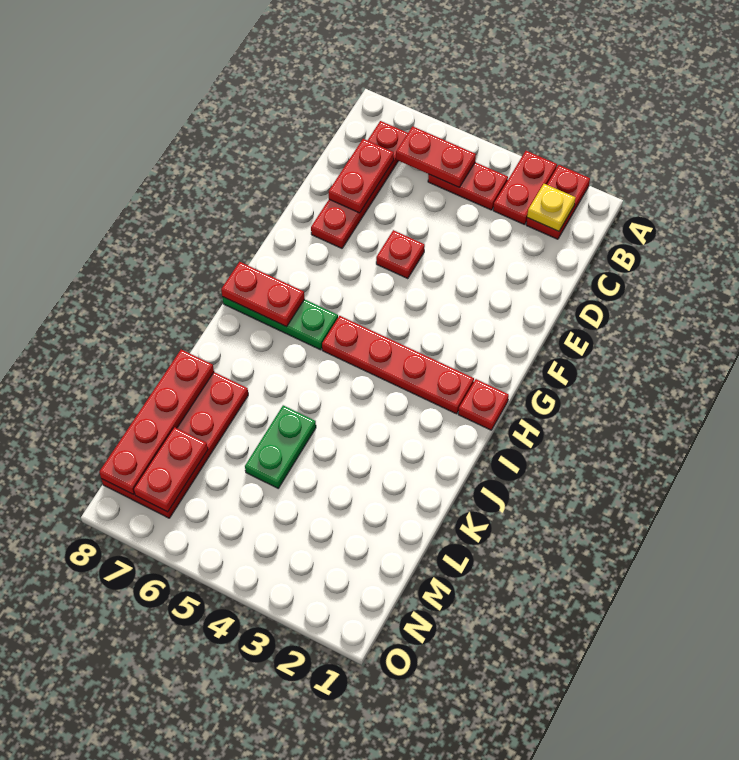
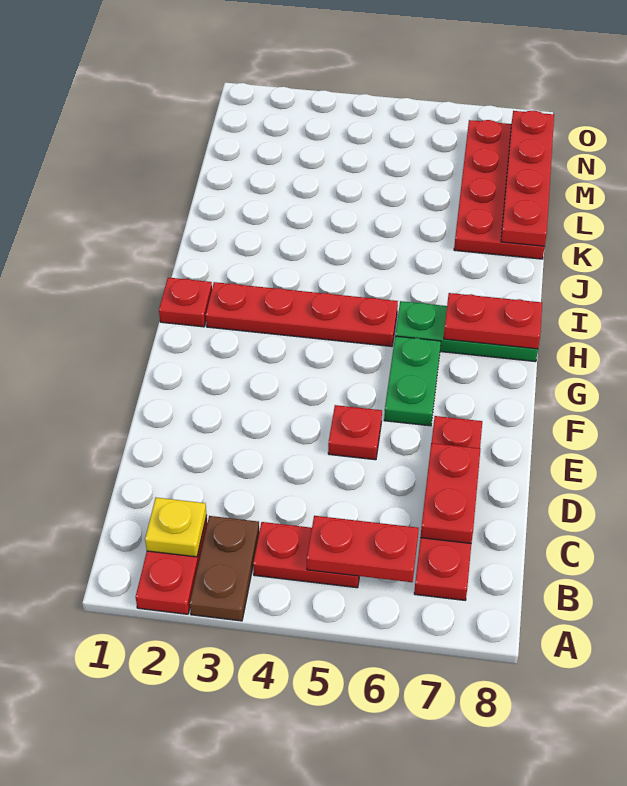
red 1x2 plate [493,151,557,225] -> brown 1x2 plate [190,516,259,621]
green 1x2 plate [245,405,316,488] -> green 1x2 plate moved to [384,336,441,426]
red 1x2 plate [134,427,208,512] -> none

